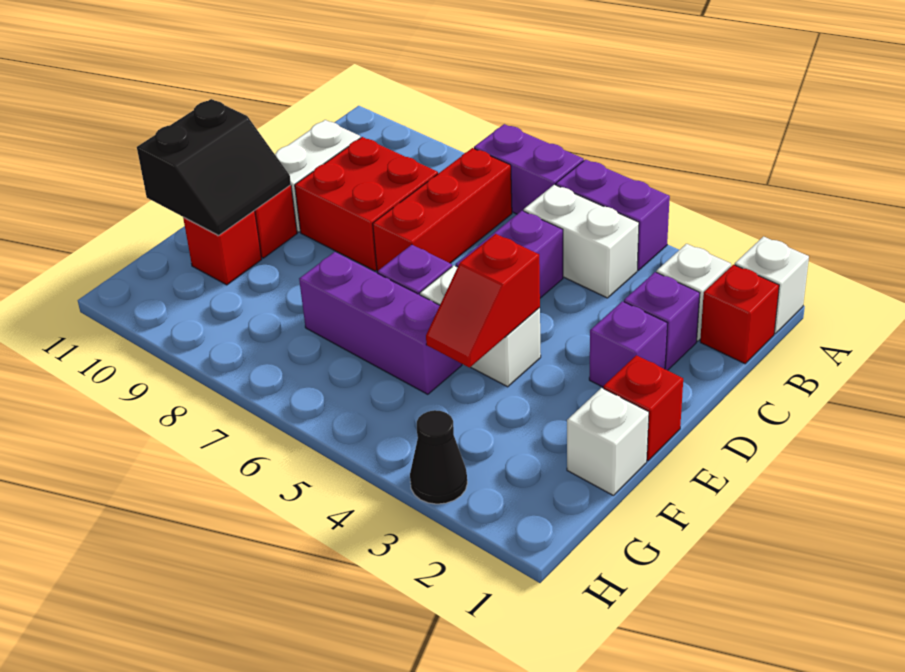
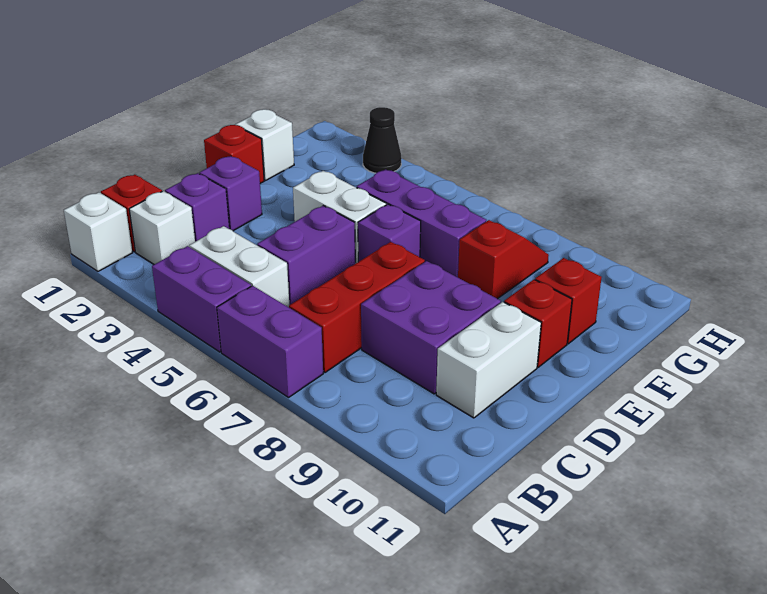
red 2x2 brick [295,137,438,271] -> purple 2x2 brick [361,261,501,394]
red 1x2 slope [426,234,540,368] -> red 1x2 slope moved to [458,220,549,299]
black 2x2 slope [137,99,291,236] -> none

